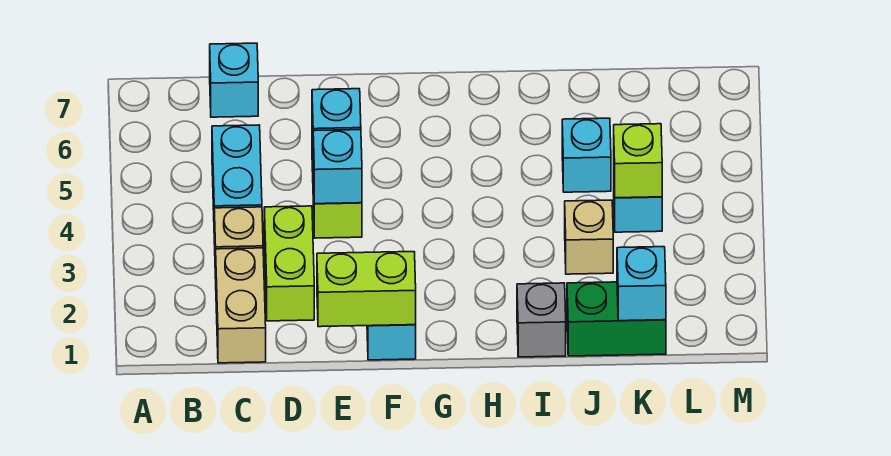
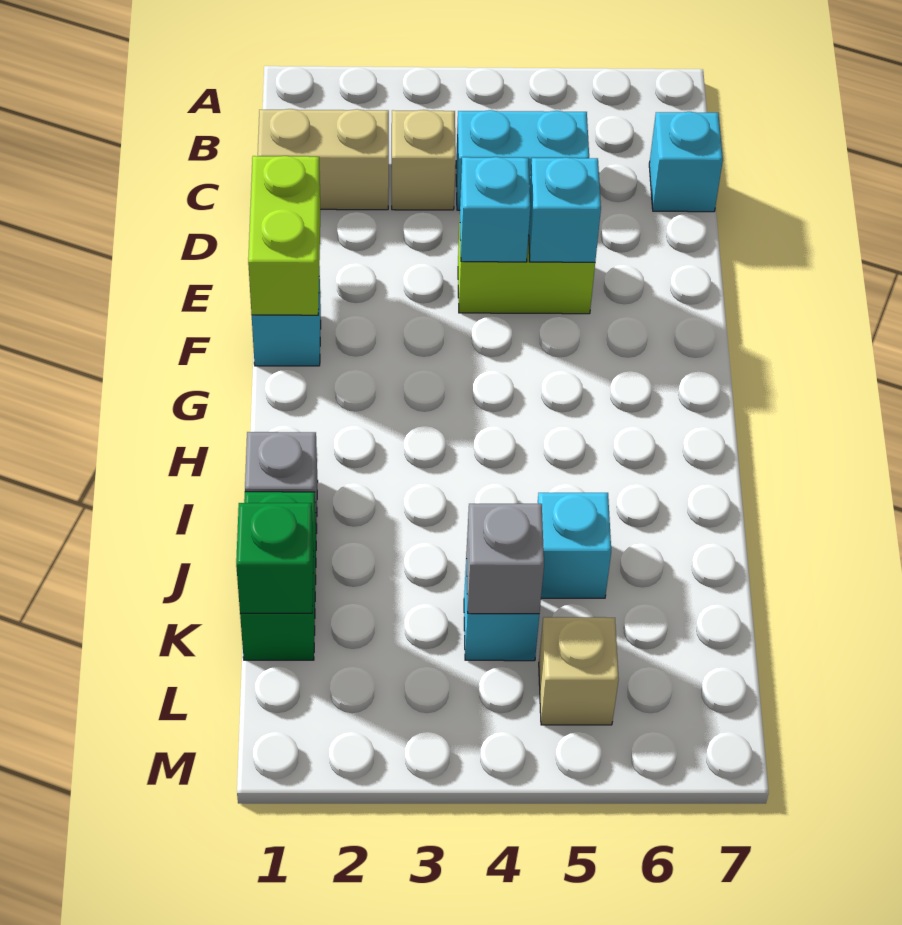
lime 1x2 brick [264,206,314,321] -> none
tan 1x1 brick [565,200,613,274] -> tan 1x1 brick moved to [539,617,619,725]
cyan 1x1 brick [617,247,666,321] -> green 1x1 brick [236,503,314,613]
lime 1x1 brick [614,124,662,198] -> grey 1x1 brick [466,503,544,614]

